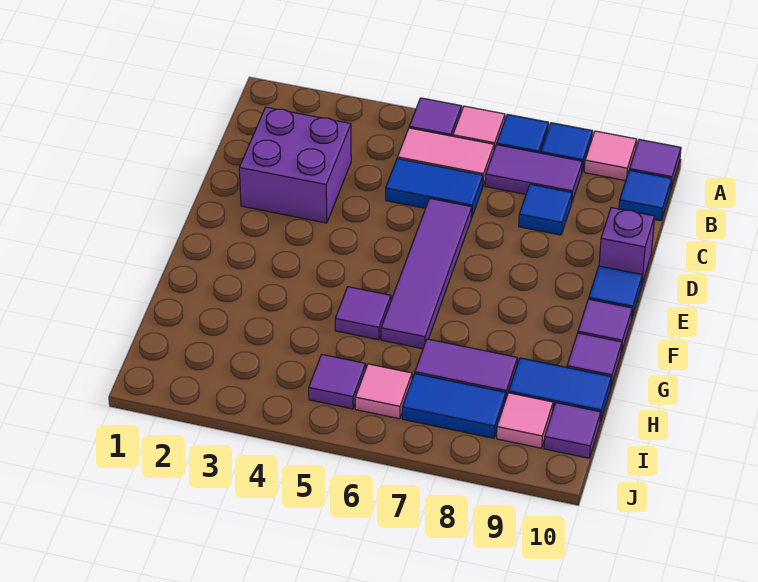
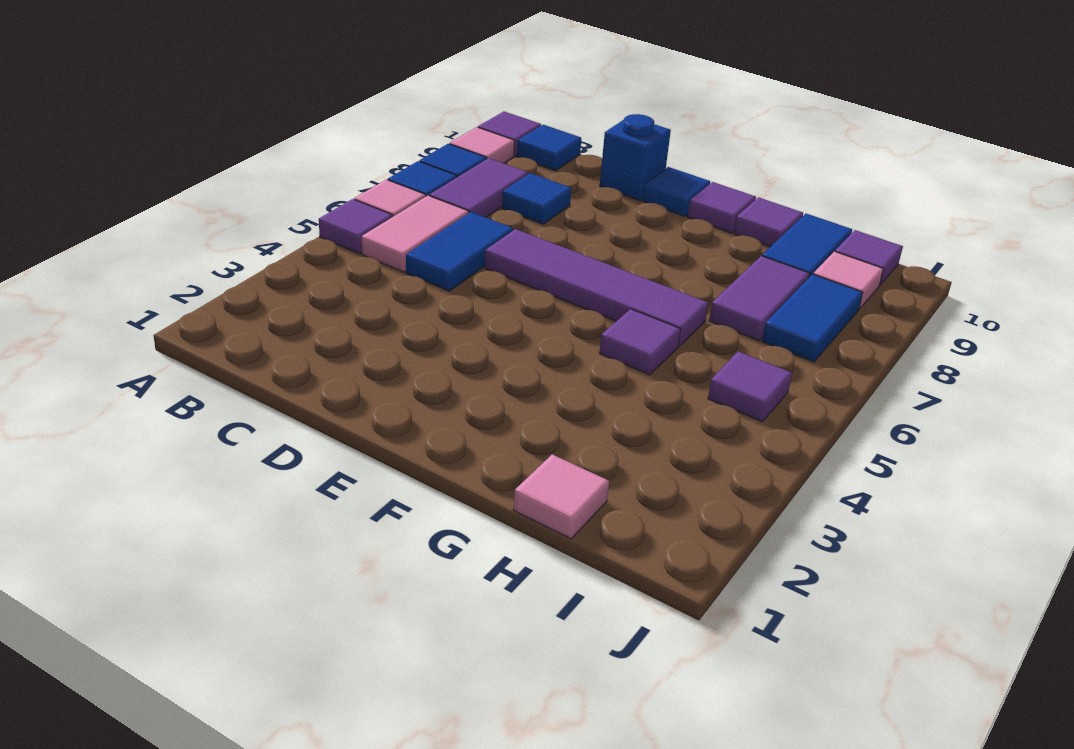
purple 2x2 brick [239,107,351,223] -> none
purple 1x1 brick [599,208,655,283] -> blue 1x1 brick [600,114,671,201]
pink 1x1 tile [355,364,412,419] -> pink 1x1 tile moved to [514,454,609,539]

